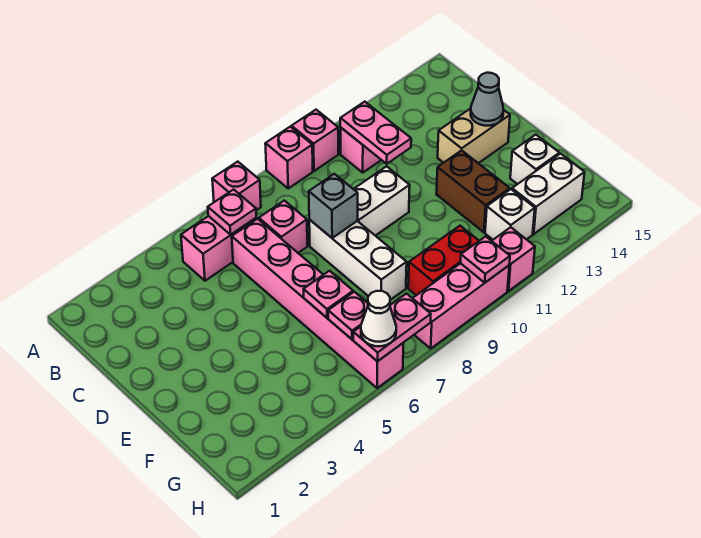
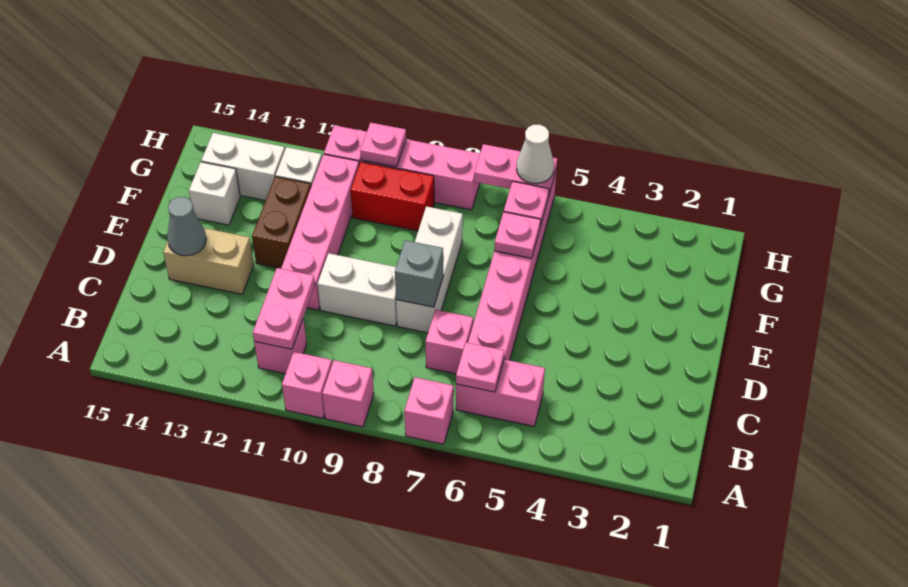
none -> pink 1x4 brick [281,154,359,310]

